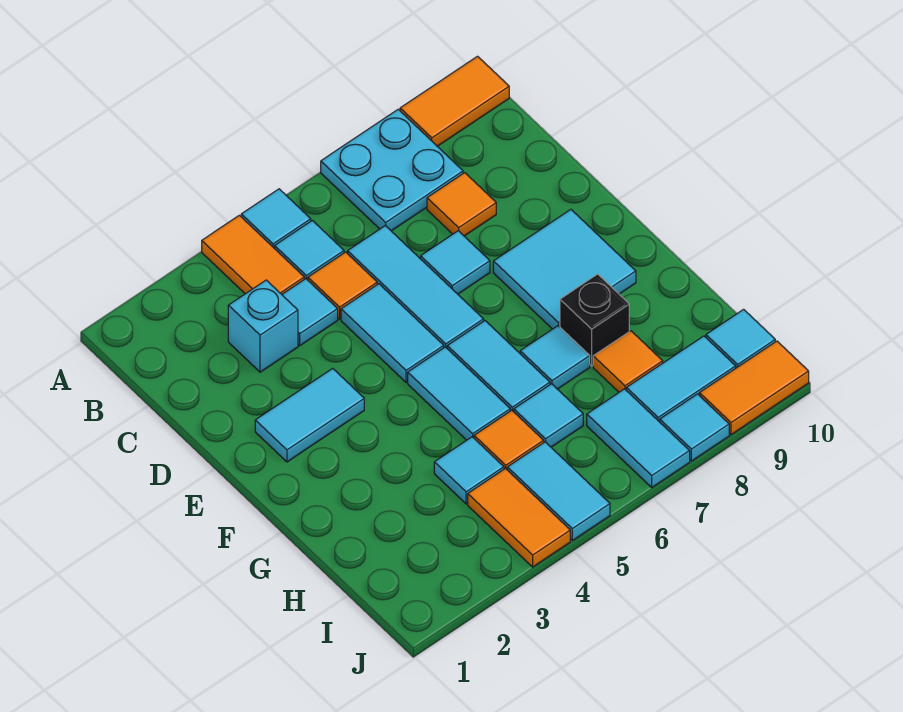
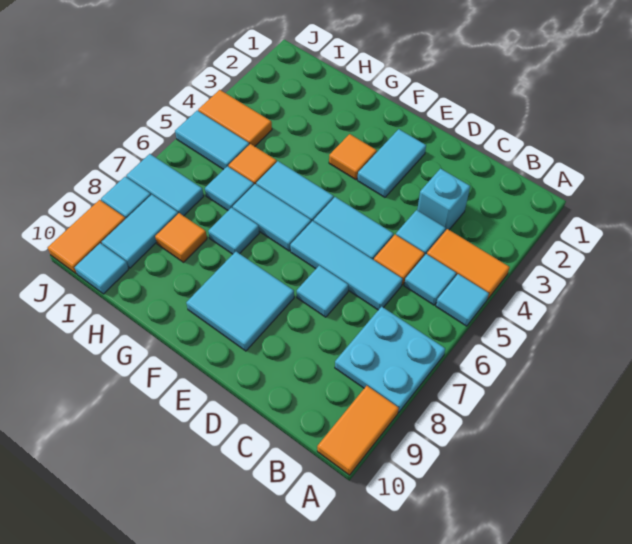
orange 1x1 tile [427,173,496,236] -> orange 1x1 tile moved to [329,134,377,180]
black 1x1 brick [560,274,629,366] -> none
cyan 1x1 tile [434,437,504,504] -> none

